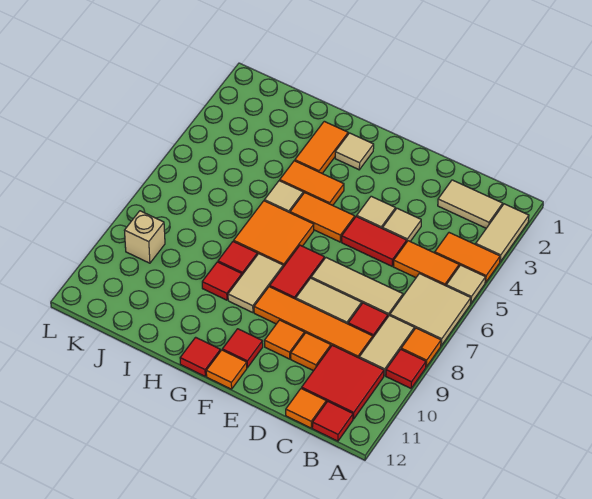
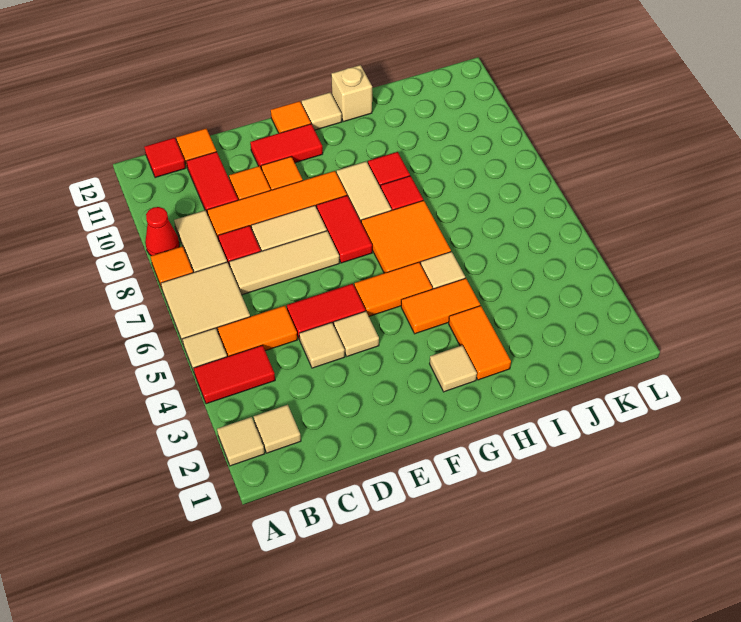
tan 1x2 tile [476,204,529,262] -> tan 1x1 tile [217,417,265,466]
orange 1x2 tile [435,233,500,282] -> red 1x2 tile [194,345,275,404]
red 1x1 tile [386,349,426,388] -> red 1x1 cone [145,207,179,256]
tan 1x2 tile [438,180,503,228] -> tan 1x1 tile [254,405,301,453]
red 2x2 tile [302,345,384,419] -> red 1x2 tile [186,152,238,215]
red 1x1 tile [222,329,263,368] -> red 1x2 tile [250,124,323,170]
red 1x1 tile [180,337,220,376] -> tan 1x1 tile [301,92,342,130]
tan 1x1 brick [124,211,165,263] -> tan 1x1 brick moved to [331,65,372,122]

